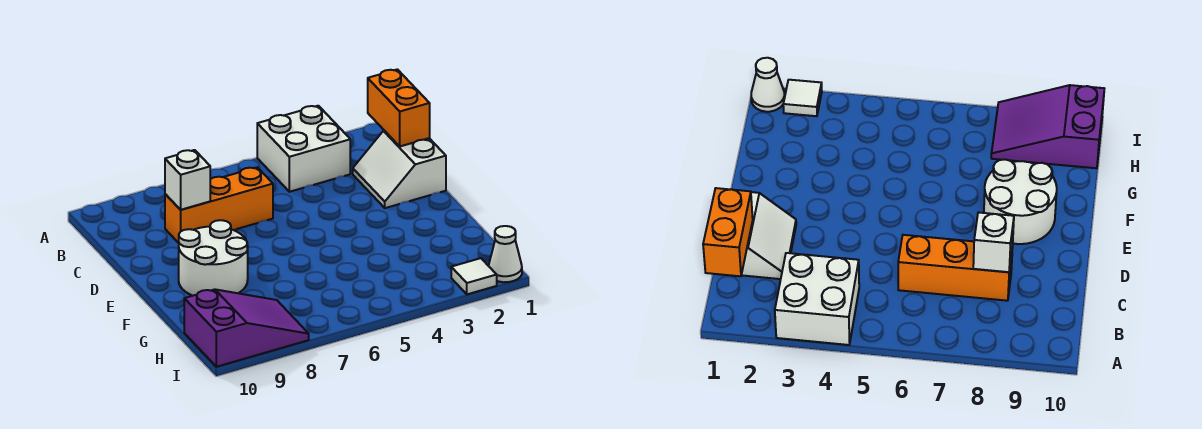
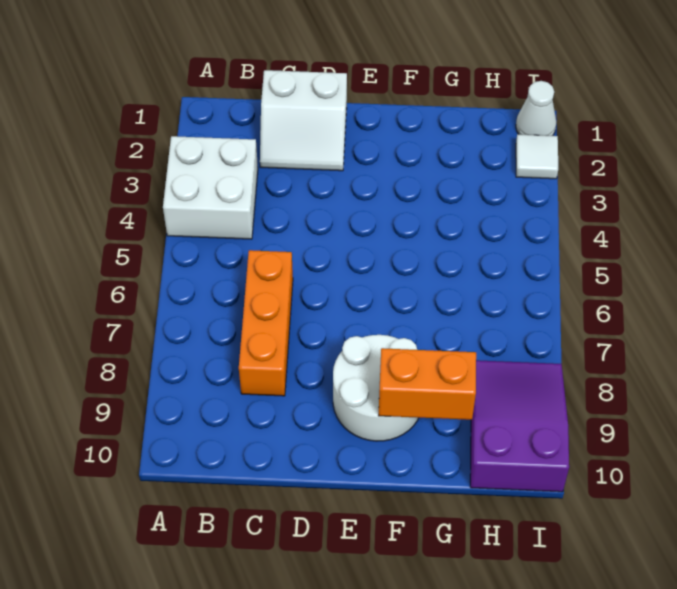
orange 1x2 brick [368,69,430,146] -> orange 1x2 brick moved to [379,348,476,420]
white 1x1 brick [165,150,210,210] -> none

